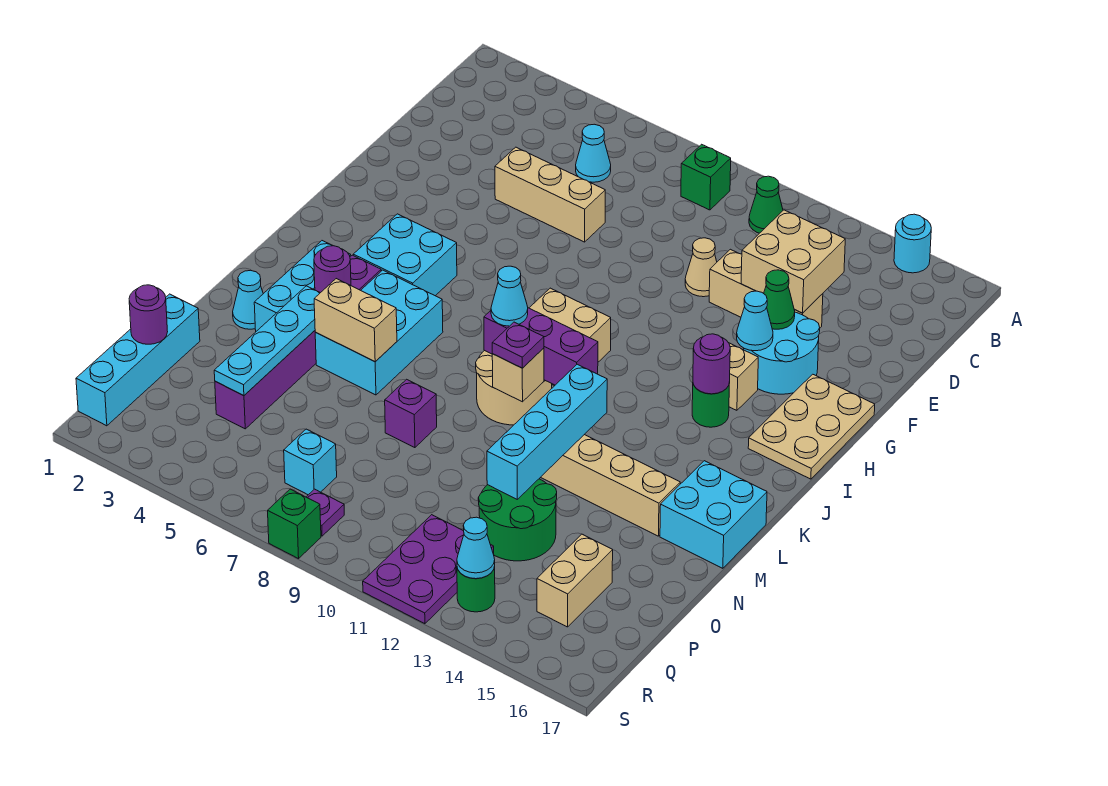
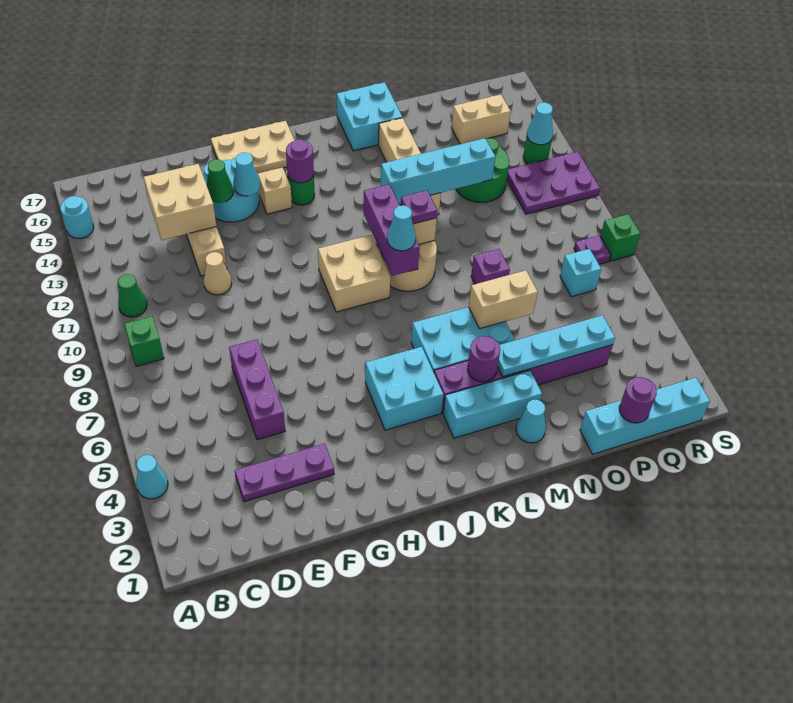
cyan 1x1 cone [576,124,611,182] -> cyan 1x1 cone moved to [136,455,168,499]
none -> purple 1x3 plate [235,444,334,502]
tan 1x3 brick [495,147,605,242] -> purple 1x3 brick [229,339,285,440]
tan 1x2 brick [314,279,397,362] -> tan 1x2 brick turned to [469,270,538,329]

